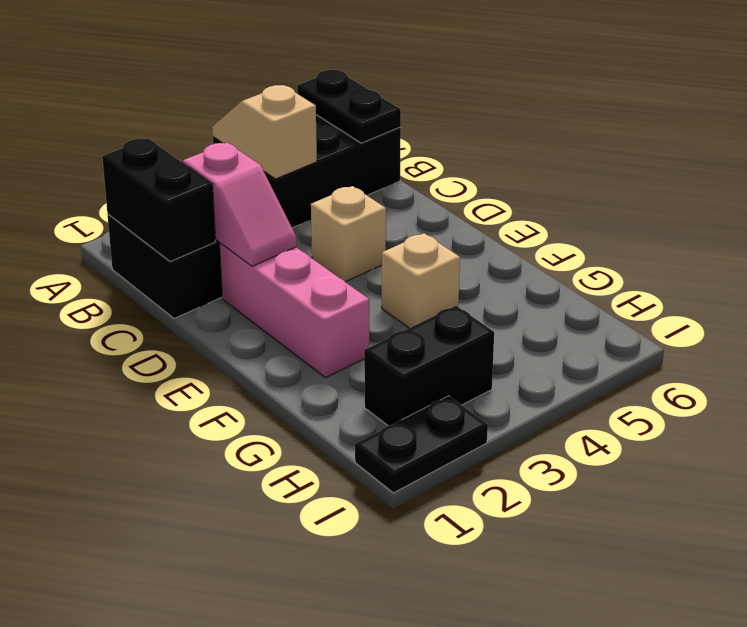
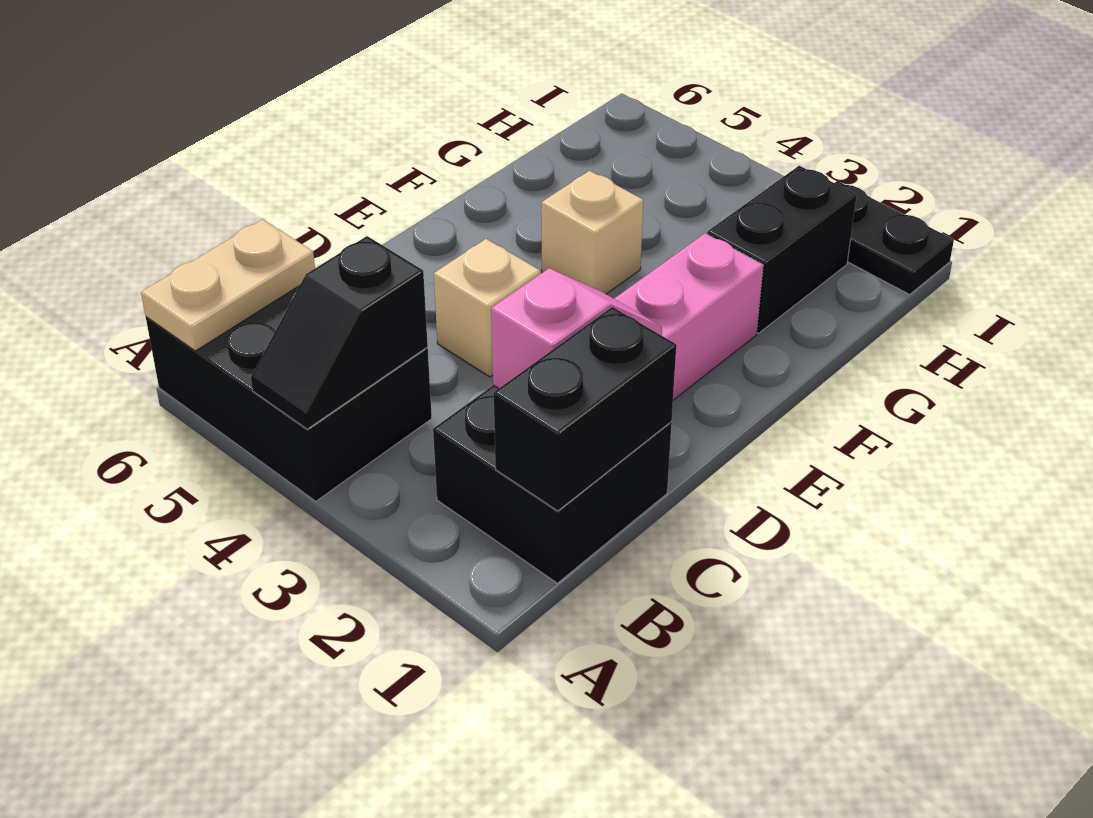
tan 1x2 slope [212,85,317,179] -> black 1x2 slope [251,236,428,429]
black 1x2 plate [297,70,401,143] -> tan 1x2 plate [141,219,315,351]
black 1x2 brick [364,306,494,426] -> black 1x2 brick turned to [707,166,857,333]

